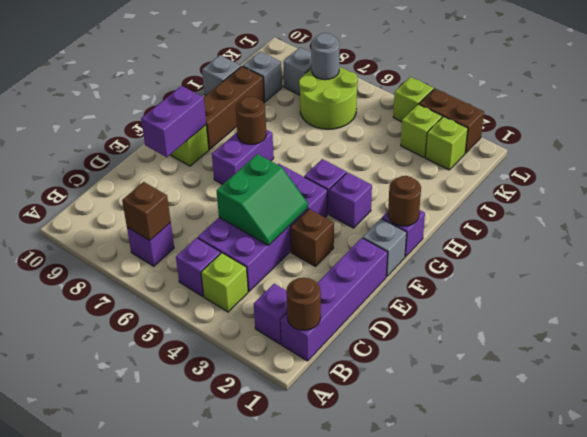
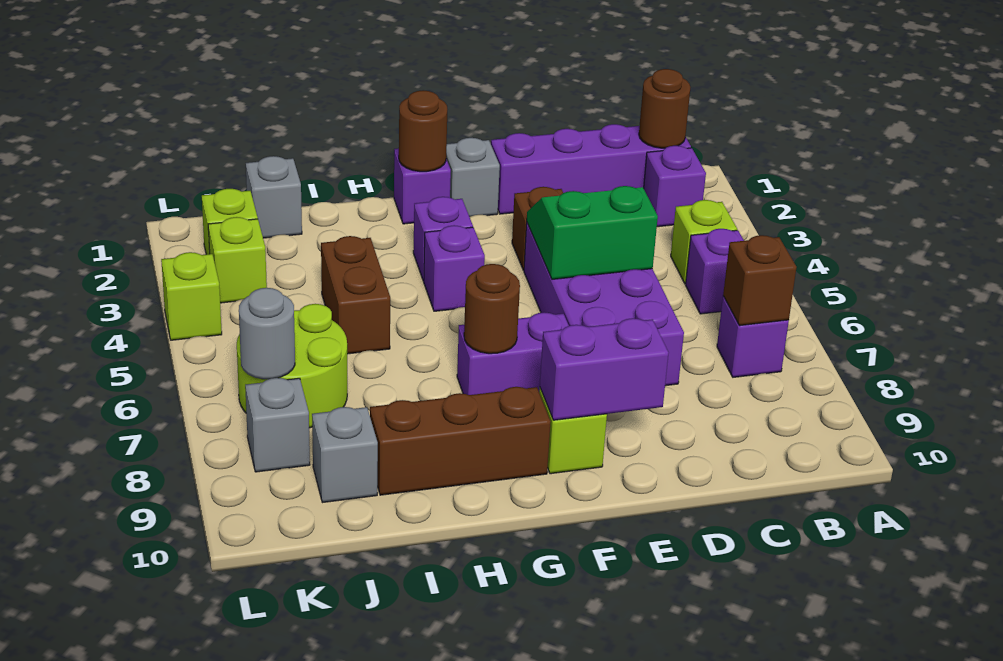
purple 2x4 brick [198,164,327,291] -> purple 2x4 brick turned to [524,223,684,386]
grey 1x1 brick [202,55,241,96] -> grey 1x1 brick moved to [246,156,302,238]
brown 1x2 brick [419,89,484,153] -> brown 1x2 brick moved to [321,236,390,354]

